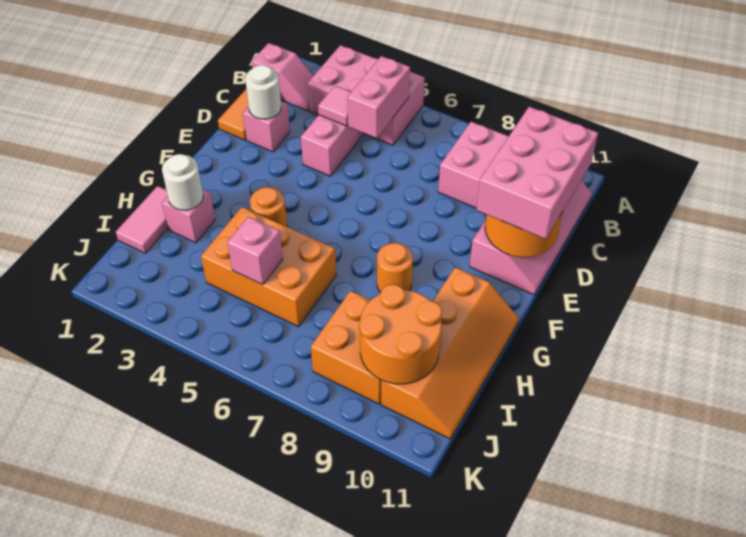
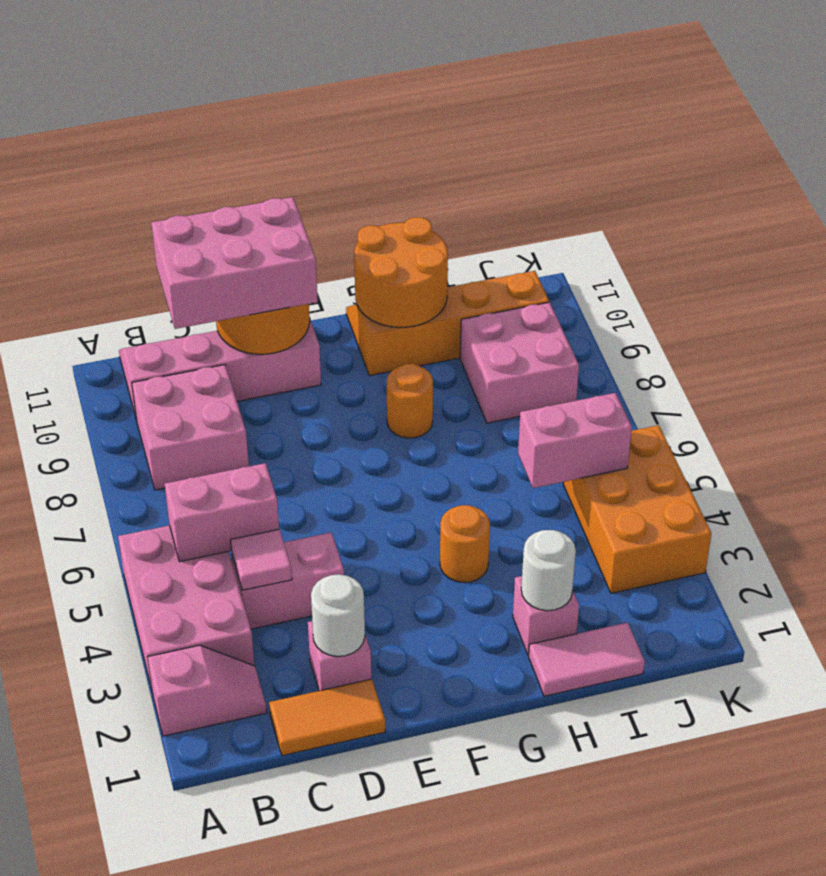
pink 1x2 slope [252,43,314,111] -> pink 1x2 slope turned to [147,645,267,736]
orange 2x3 brick [201,207,336,327] -> orange 2x3 brick moved to [563,425,711,593]
pink 1x1 brick [228,217,283,285] -> pink 1x2 brick [518,393,632,488]
orange 2x2 brick [311,291,381,404] -> pink 2x2 brick [460,302,579,423]
orange 2x2 round brick [359,284,442,384] -> orange 2x2 round brick moved to [354,217,448,327]

